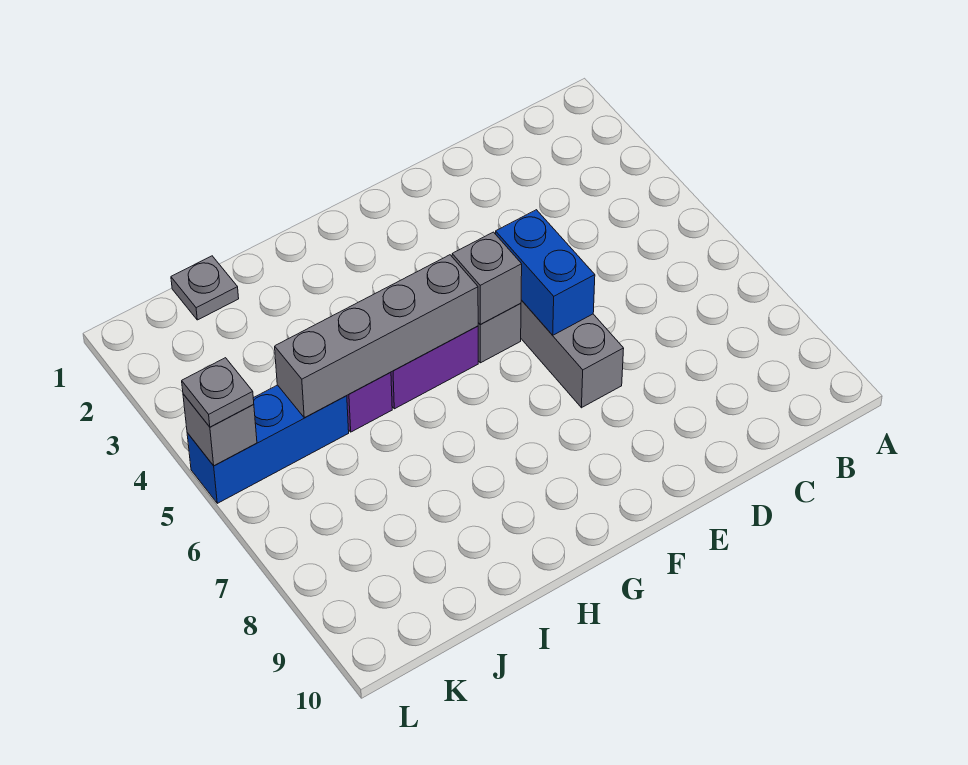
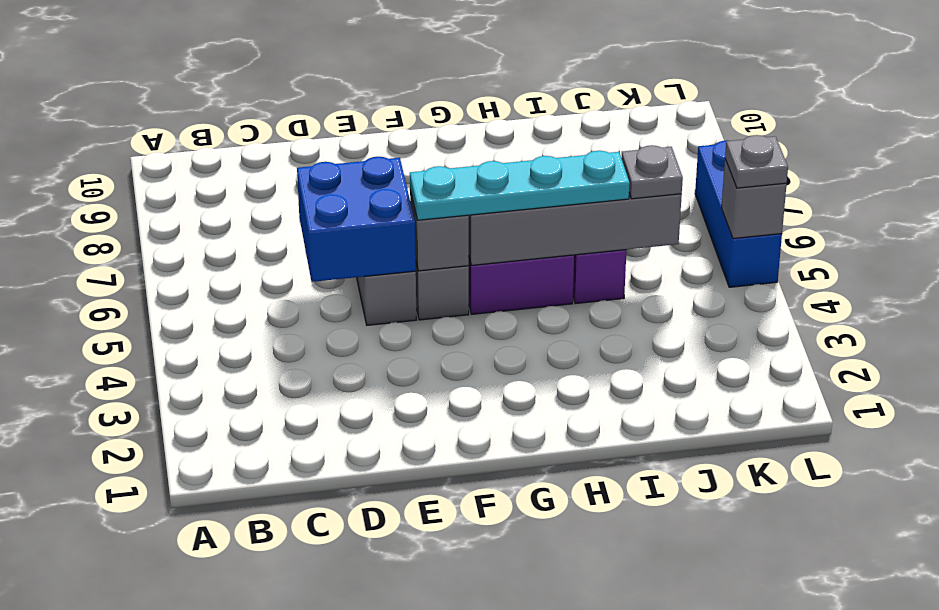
blue 1x2 brick [496,210,595,335] -> blue 2x2 brick [297,157,416,282]
none -> cyan 1x4 plate [410,151,630,220]
grey 1x1 plate [171,256,239,320] -> grey 1x1 plate moved to [621,145,683,199]
blue 1x3 brick [187,385,349,503] -> blue 1x3 brick turned to [695,140,782,287]

